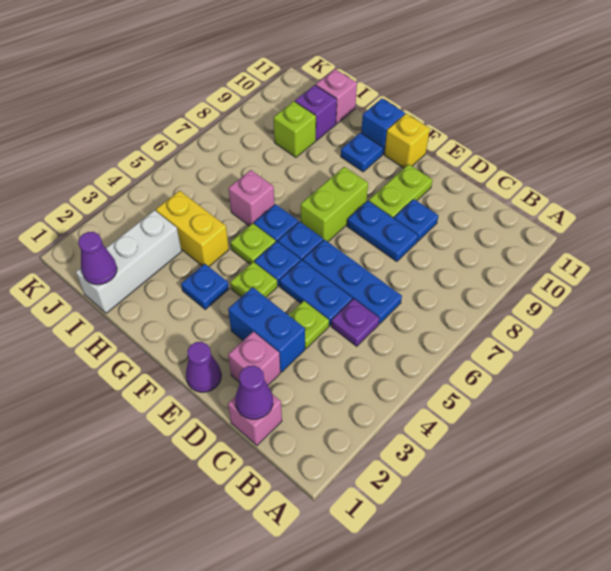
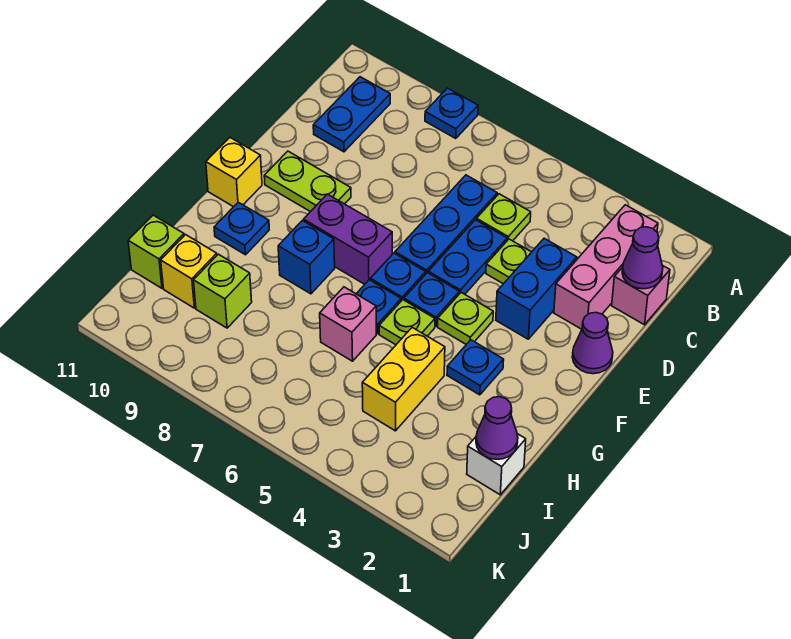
purple 1x1 plate [331,299,380,347] -> lime 1x1 plate [476,194,531,241]
pink 1x1 brick [228,331,280,385] -> pink 1x3 brick [554,205,658,329]
blue 1x2 plate [347,201,418,262] -> blue 1x2 plate moved to [313,77,390,152]
blue 1x1 plate [394,199,438,241] -> blue 1x1 plate moved to [425,88,478,139]
lime 1x2 brick [301,167,368,242] -> purple 1x2 brick [304,194,392,284]
blue 1x1 brick [361,99,405,154] -> blue 1x1 brick moved to [278,221,335,294]
white 1x3 brick [76,210,182,313] -> white 1x1 brick [467,434,526,495]
purple 1x1 brick [295,85,337,140] -> yellow 1x1 brick [161,235,217,308]
pink 1x1 brick [316,69,357,124] -> lime 1x1 brick [128,215,184,288]

